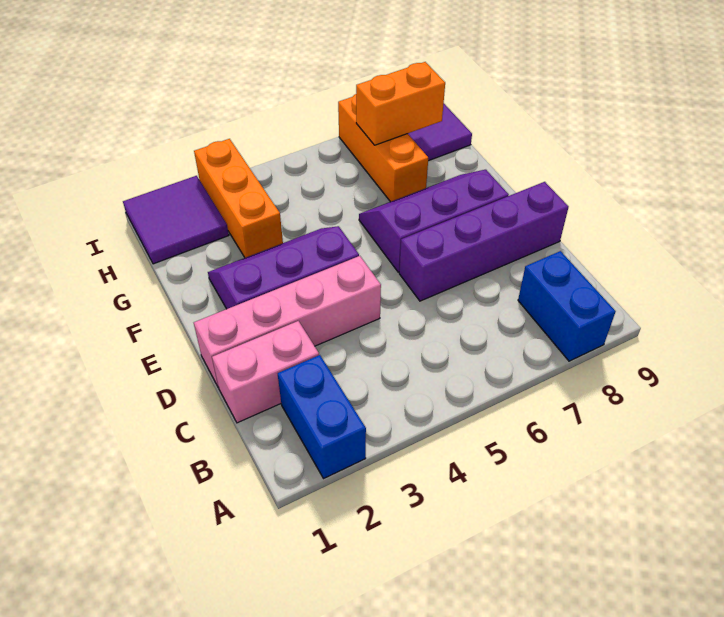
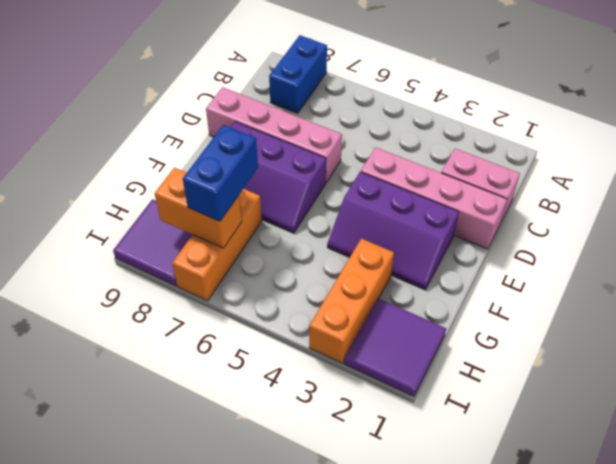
blue 1x2 brick [278,355,366,479] -> blue 1x2 brick moved to [183,125,258,221]
purple 1x4 brick [399,182,568,301] -> pink 1x4 brick [206,87,342,183]

